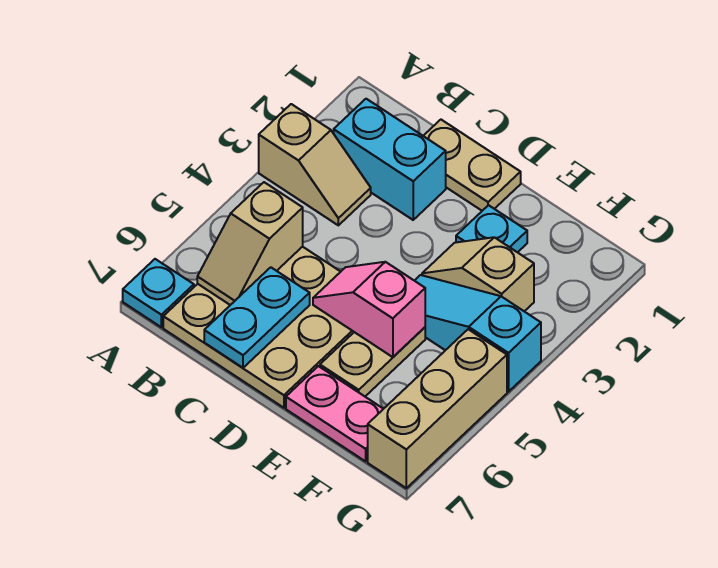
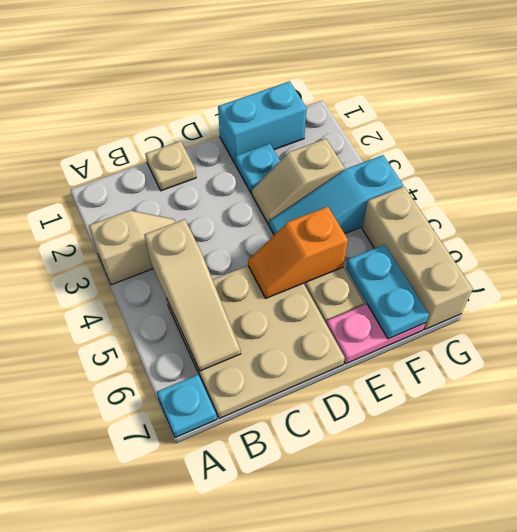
cyan 1x2 brick [334,99,446,220] -> cyan 1x2 brick moved to [218,81,307,163]
tan 1x2 slope [197,182,303,305] -> tan 1x3 slope [144,219,241,371]
tan 1x2 plate [424,120,521,211] -> tan 1x1 plate [145,141,196,191]
cyan 1x2 plate [204,267,310,368] -> cyan 1x2 plate moved to [346,245,429,339]
pink 1x2 slope [313,262,425,357] -> orange 1x2 slope [248,207,348,298]

